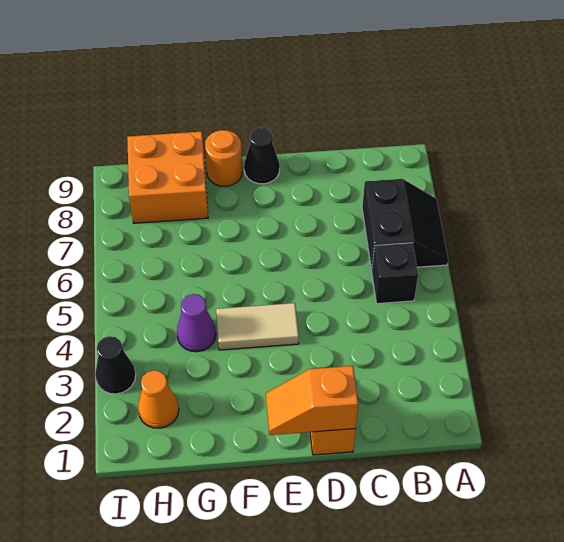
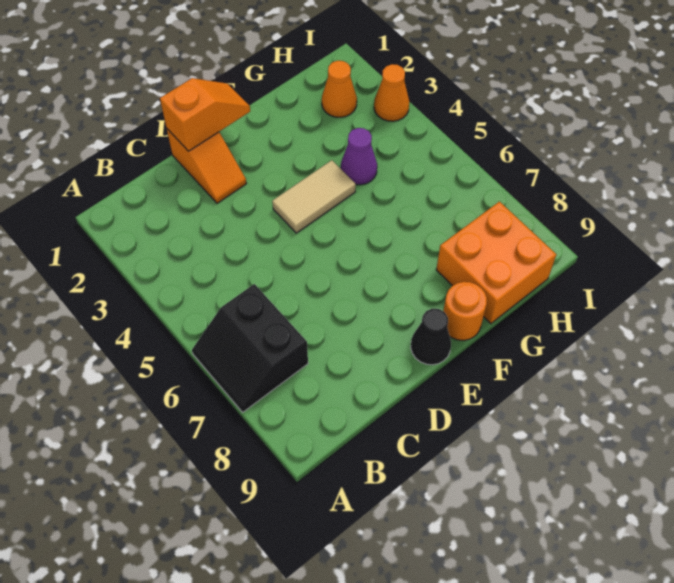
black 1x1 brick [372,243,418,304] -> none
black 1x1 cone [95,336,136,394] -> orange 1x1 cone [374,64,409,121]

